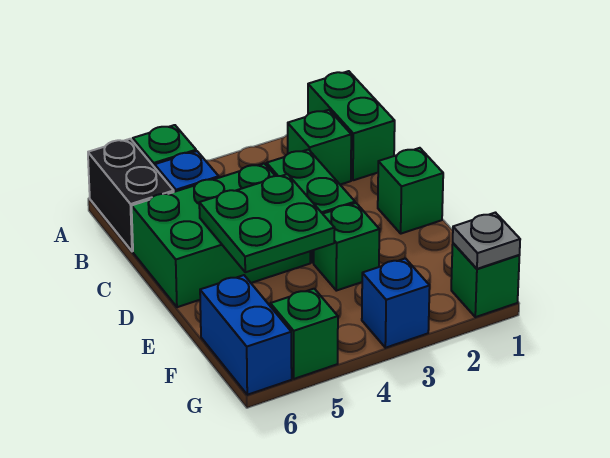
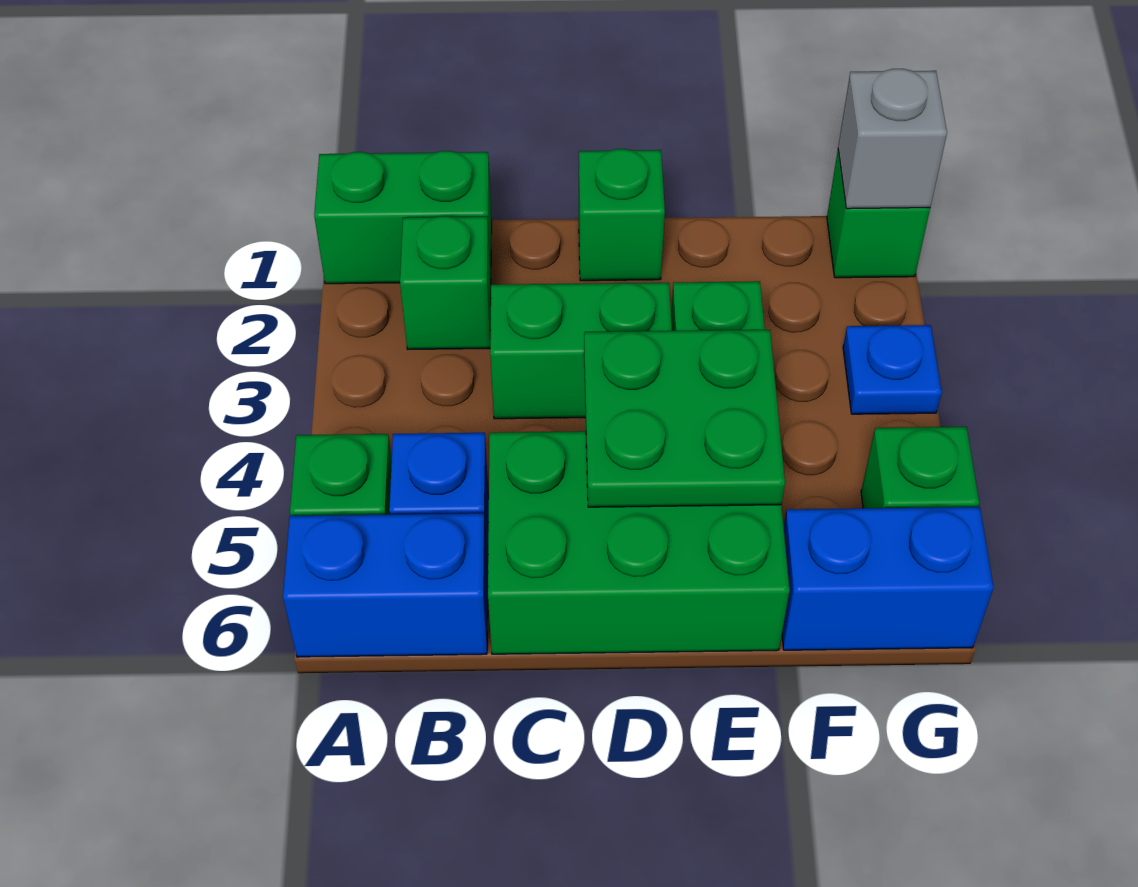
black 1x2 brick [88,139,174,251] -> blue 1x2 brick [283,513,488,657]
green 2x3 brick [132,163,310,307] -> green 2x3 brick turned to [488,431,790,654]
grey 1x1 plate [453,213,520,269] -> grey 1x1 brick [838,69,947,209]
blue 1x1 brick [362,258,430,348] -> blue 1x1 plate [843,325,942,414]

